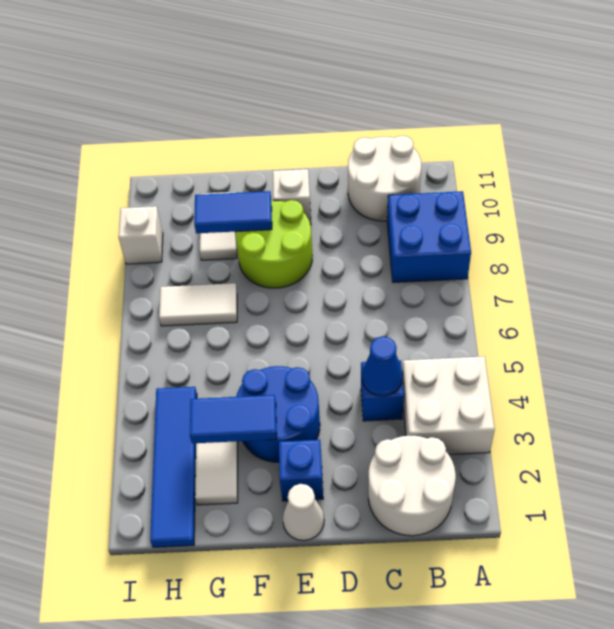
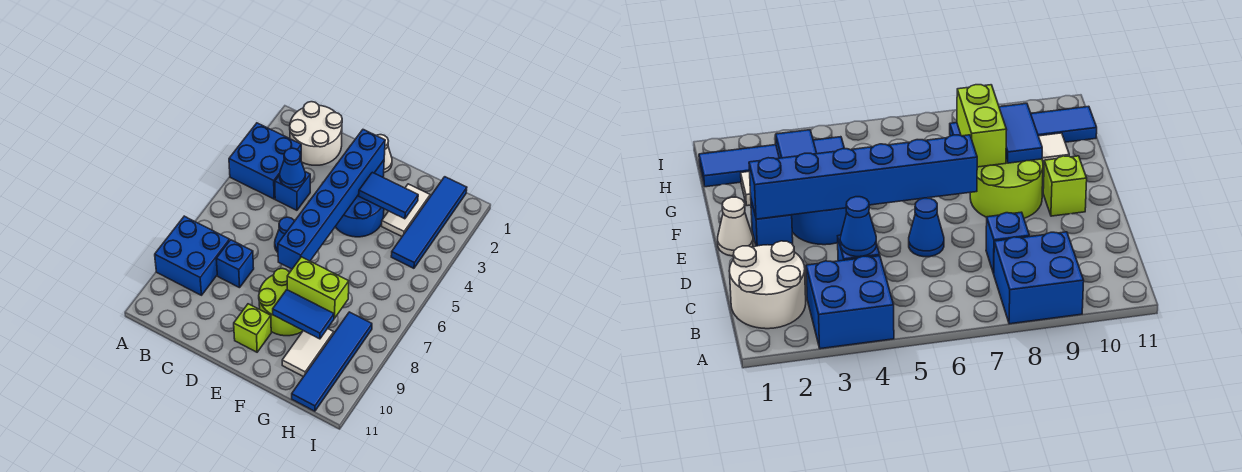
white 2x2 brick [402,356,495,454] -> blue 2x2 brick [229,123,301,199]
white 2x2 round brick [348,136,421,221] -> none
none -> blue 1x1 brick [216,240,254,288]
none -> blue 1x1 cone [275,217,294,252]
none -> blue 1x6 brick [278,130,385,269]
white 1x1 brick [273,169,311,225] -> lime 1x1 brick [234,304,271,352]
none -> lime 1x2 brick [287,257,349,318]
white 1x2 tile [159,283,237,326] -> none
none -> blue 1x4 tile [292,312,372,411]
white 1x1 brick [119,206,163,264] -> none

